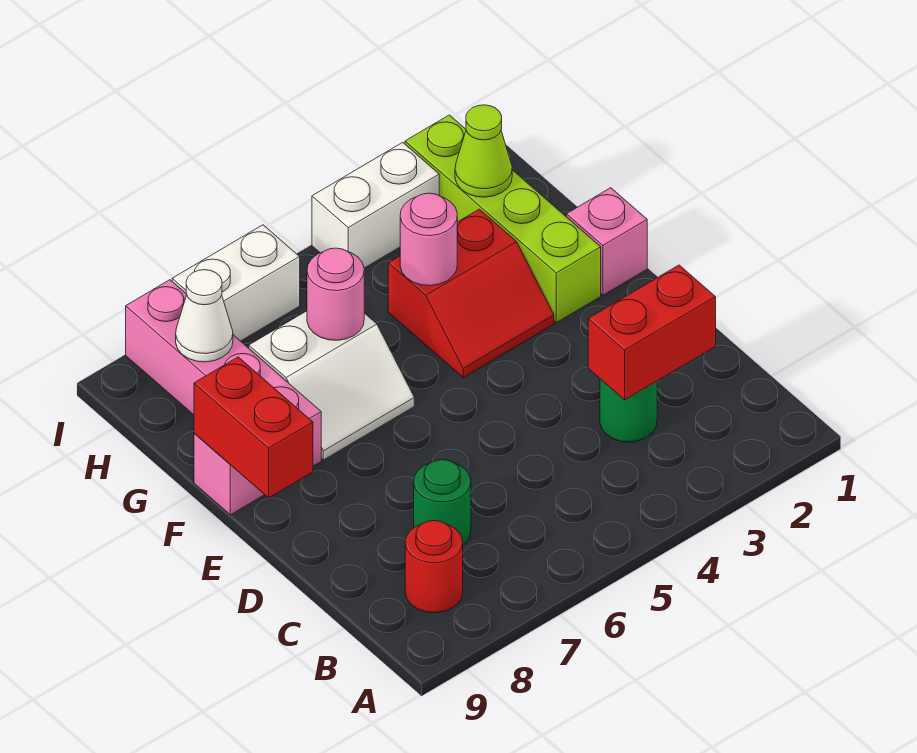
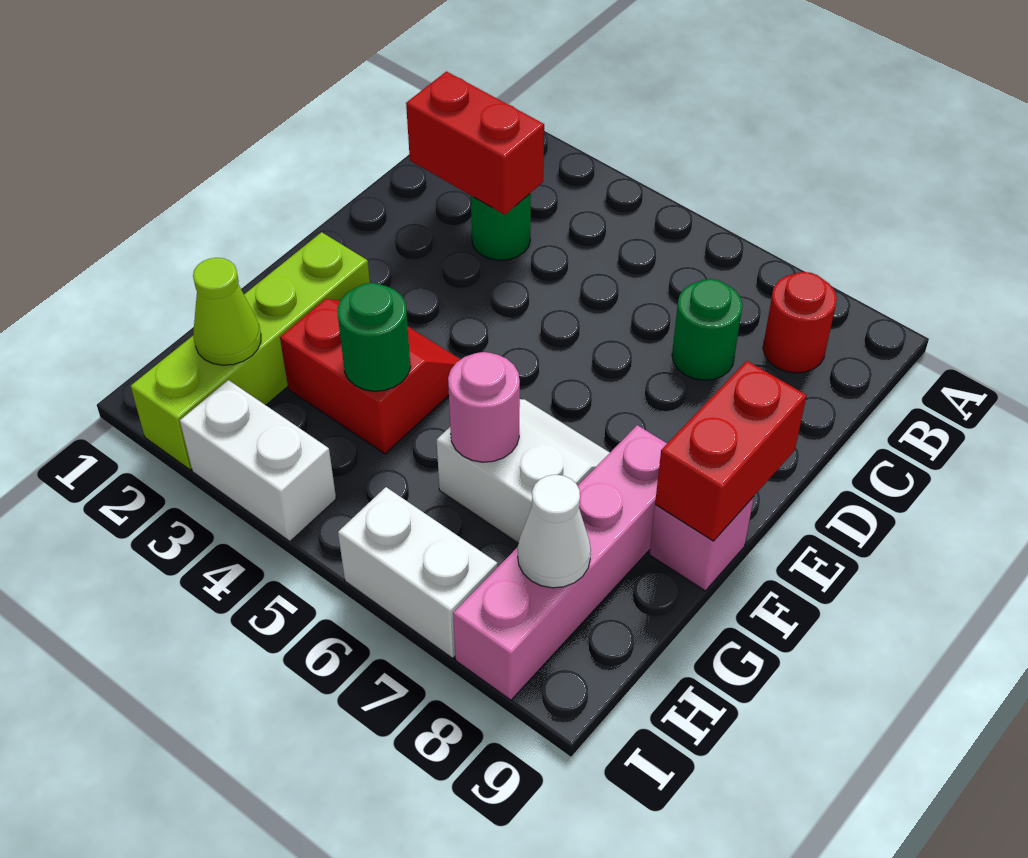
pink 1x1 brick [566,188,647,295] -> none
pink 1x1 round brick [400,193,457,286] -> green 1x1 round brick [337,283,411,391]

